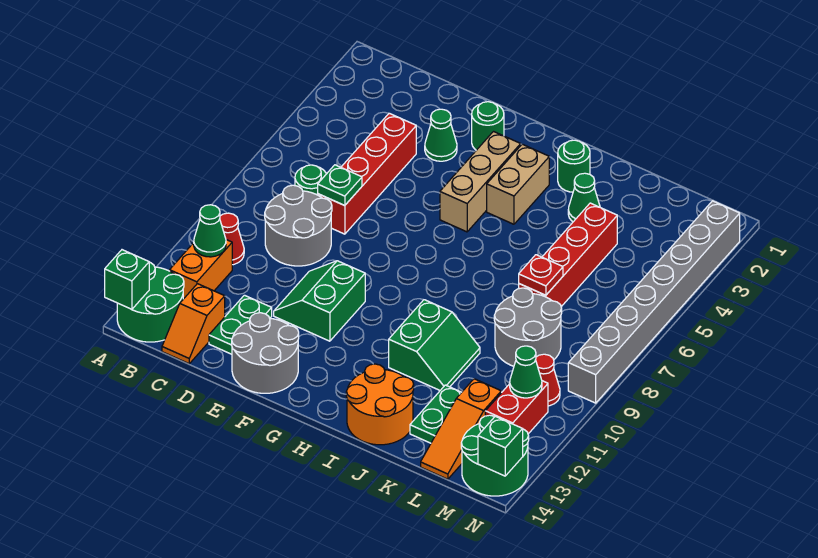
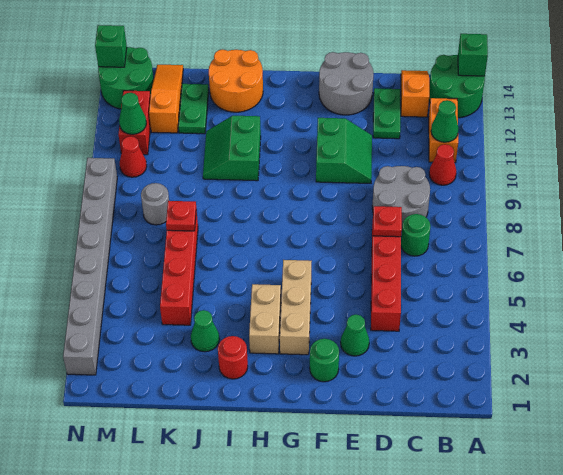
green 1x1 plate [318,165,362,206] -> red 1x1 plate [373,206,402,237]
green 1x1 round brick [558,140,590,192] -> red 1x1 round brick [218,336,248,379]
grey 2x2 round brick [494,288,562,366] -> grey 1x1 round brick [141,183,169,225]

